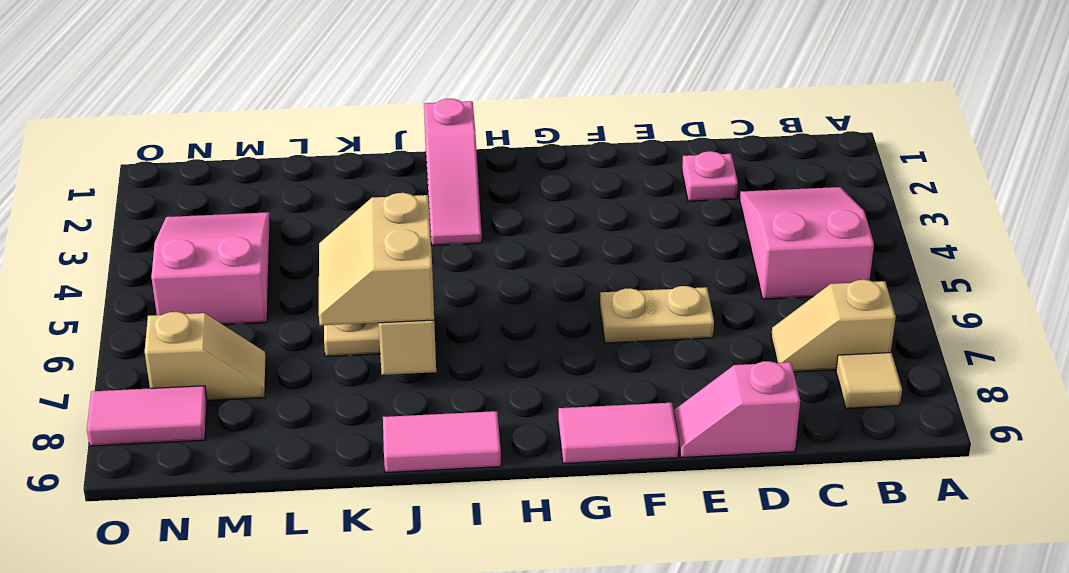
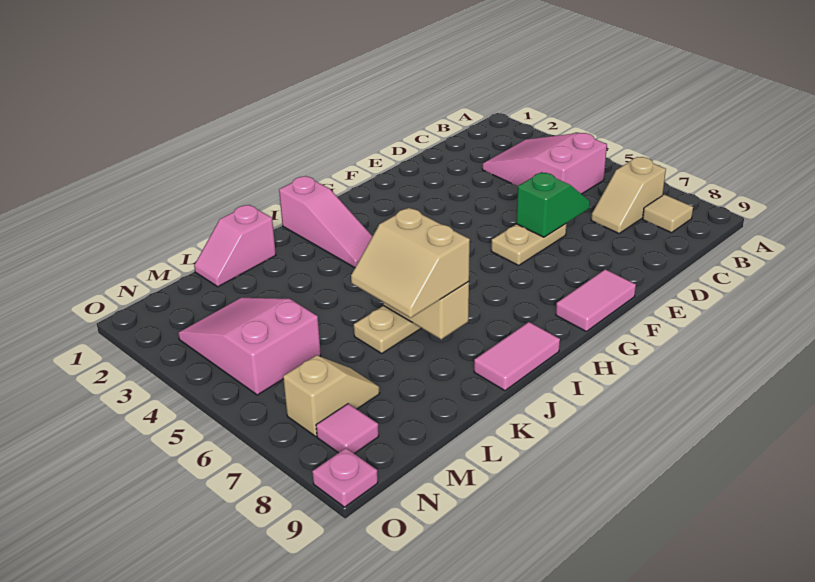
pink 1x1 plate [682,151,738,201] -> pink 1x1 plate moved to [312,448,378,507]
none -> green 1x2 slope [516,172,590,237]
pink 1x2 slope [674,361,800,457] -> pink 1x2 slope moved to [194,205,276,287]
pink 1x2 tile [87,386,207,446] -> pink 1x1 tile [316,404,379,454]

